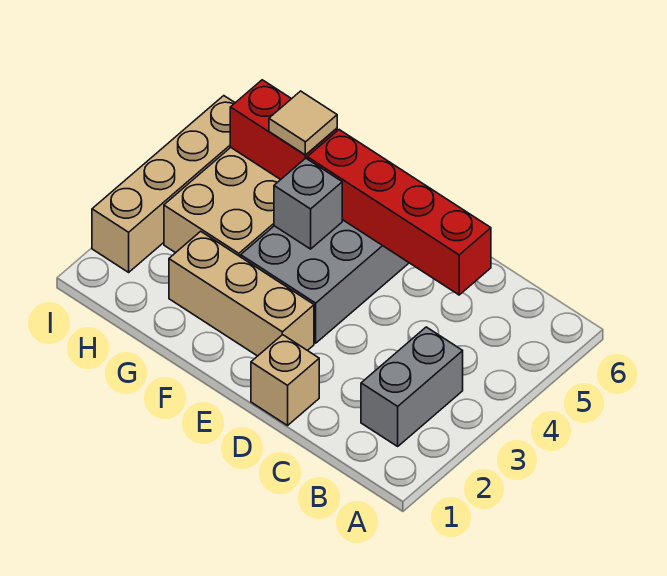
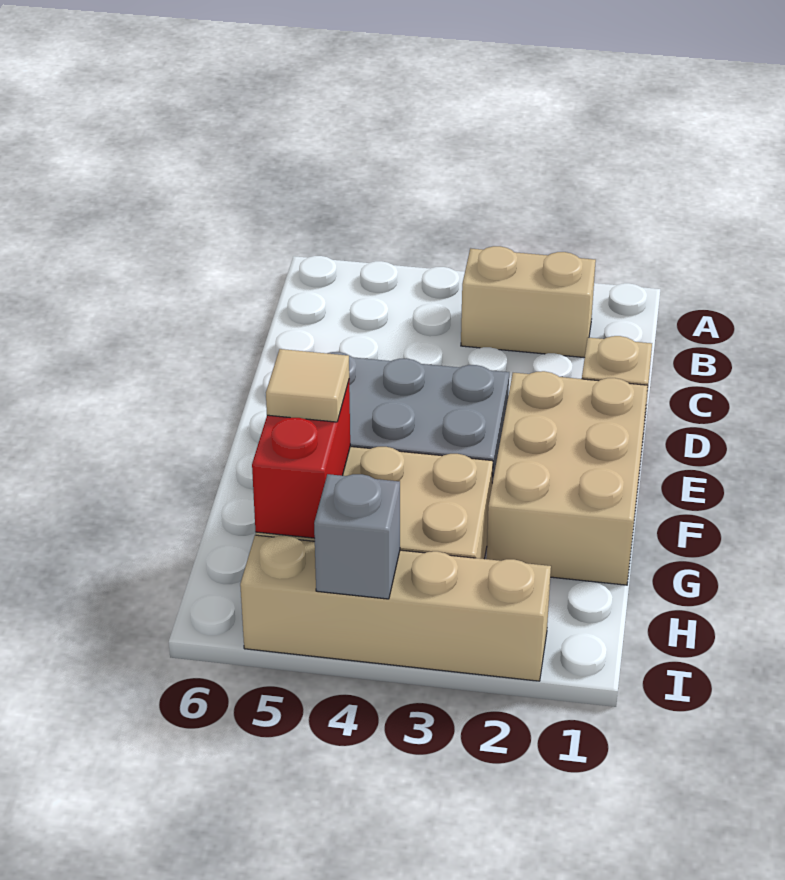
grey 1x2 brick [361,327,463,446] -> tan 1x2 brick [461,246,596,358]
red 1x4 brick [307,130,491,295] -> none
tan 1x3 brick [169,231,314,356] -> tan 2x3 brick [486,371,648,585]
grey 1x1 brick [274,158,342,249] -> grey 1x1 brick moved to [314,474,400,599]

